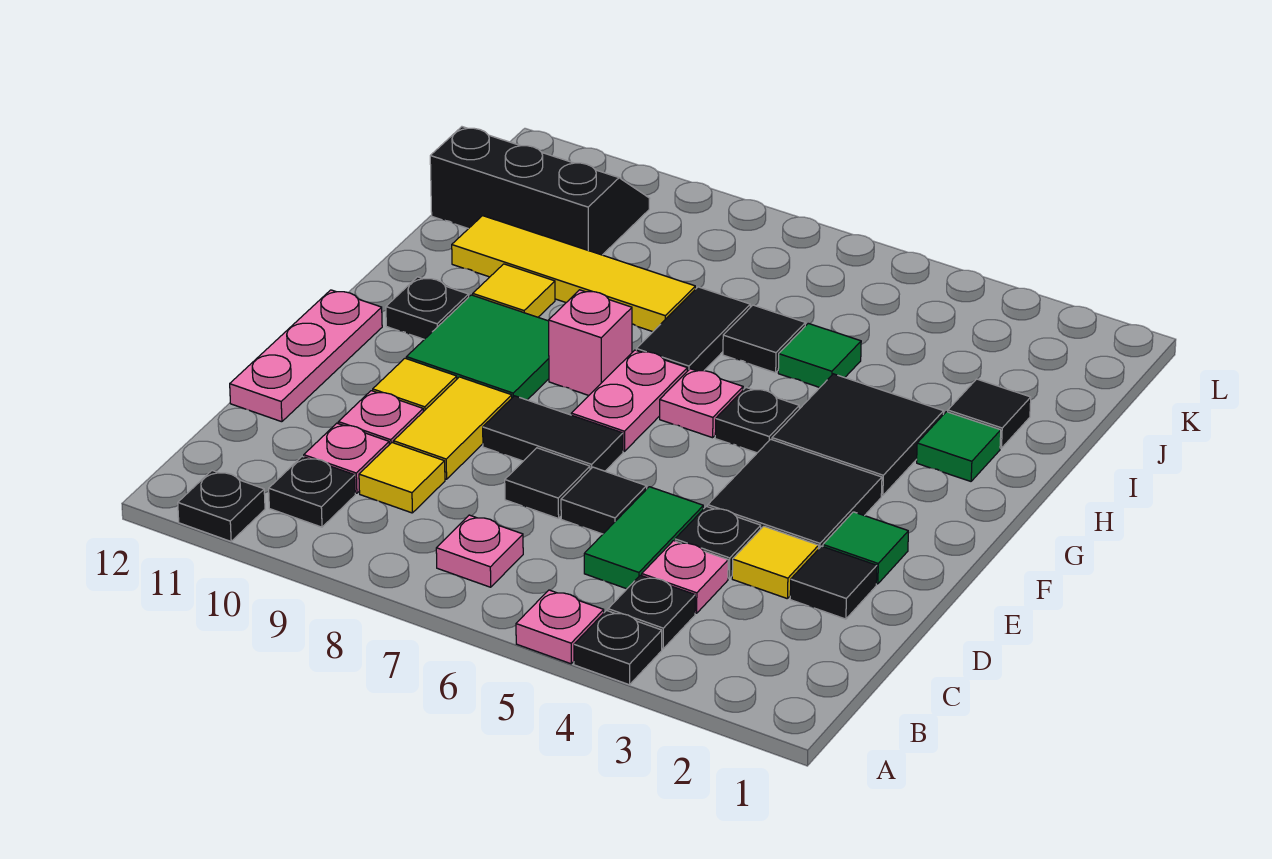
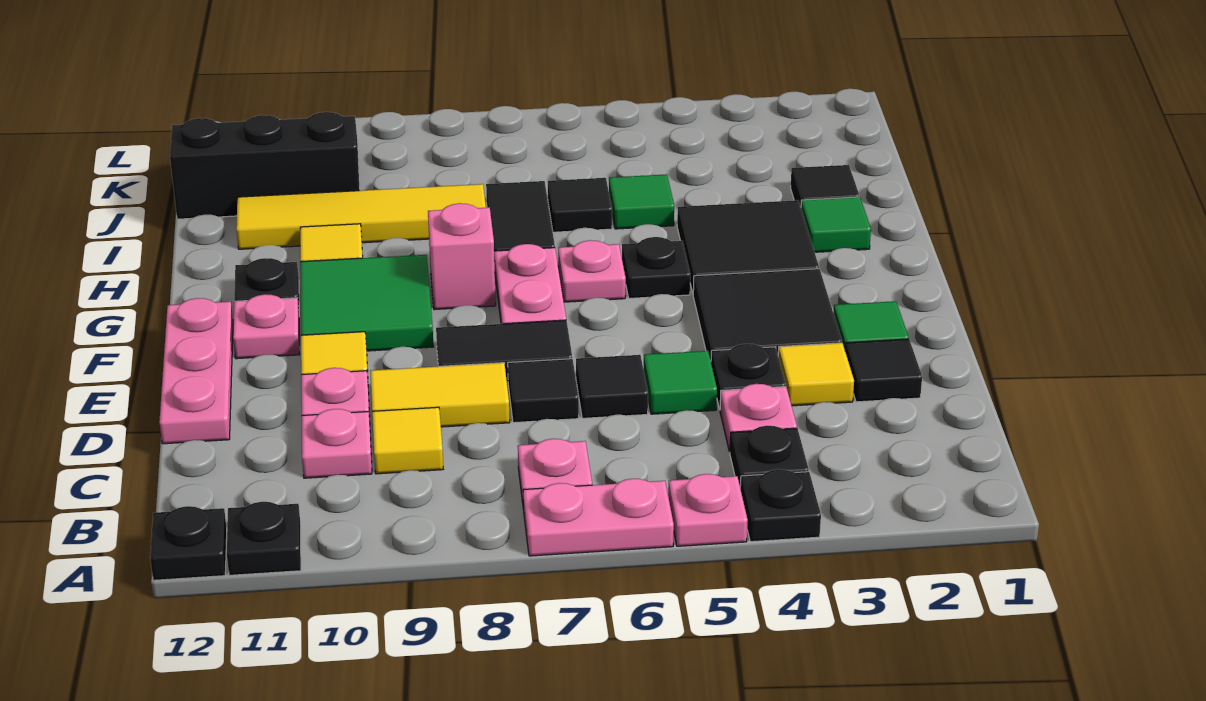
none -> pink 1x2 plate [523,479,674,556]
black 1x1 plate [269,456,355,527] -> black 1x1 plate moved to [150,506,227,580]
green 1x2 tile [584,487,703,589] -> green 1x1 tile [644,351,717,414]
yellow 1x2 tile [393,377,512,479] -> yellow 1x2 tile turned to [370,363,510,427]
none -> pink 1x1 plate [233,294,300,359]

